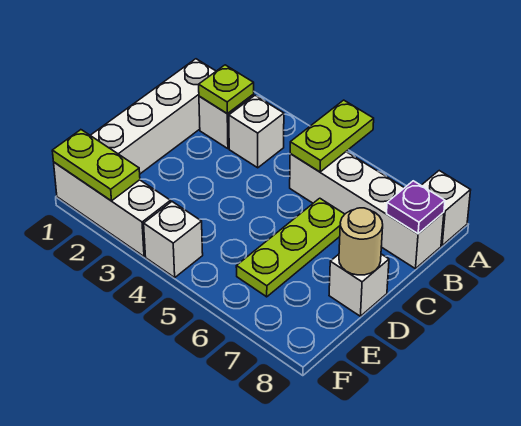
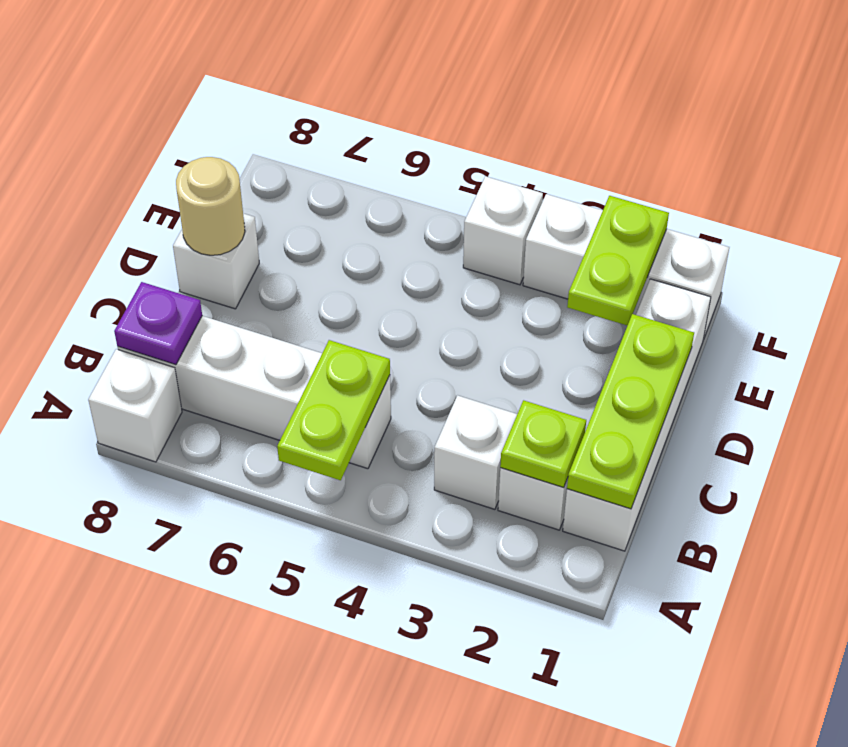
lime 1x3 plate [236,198,345,297] -> lime 1x3 plate moved to [567,314,694,509]
lime 1x2 plate [52,130,140,201] -> lime 1x2 plate turned to [567,196,669,325]

